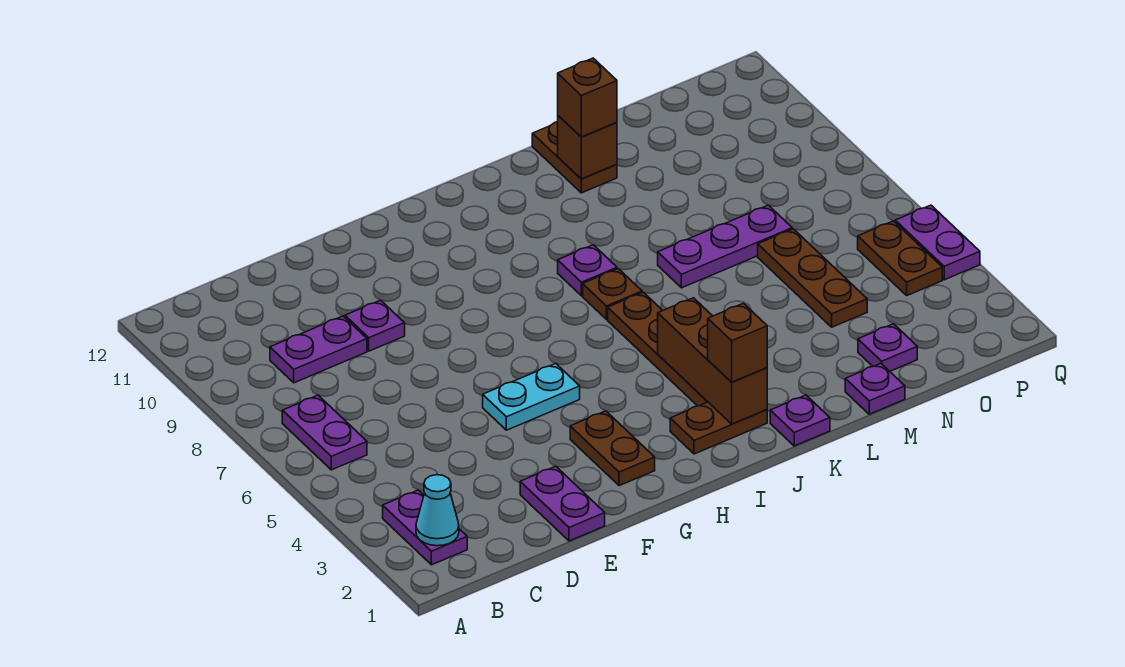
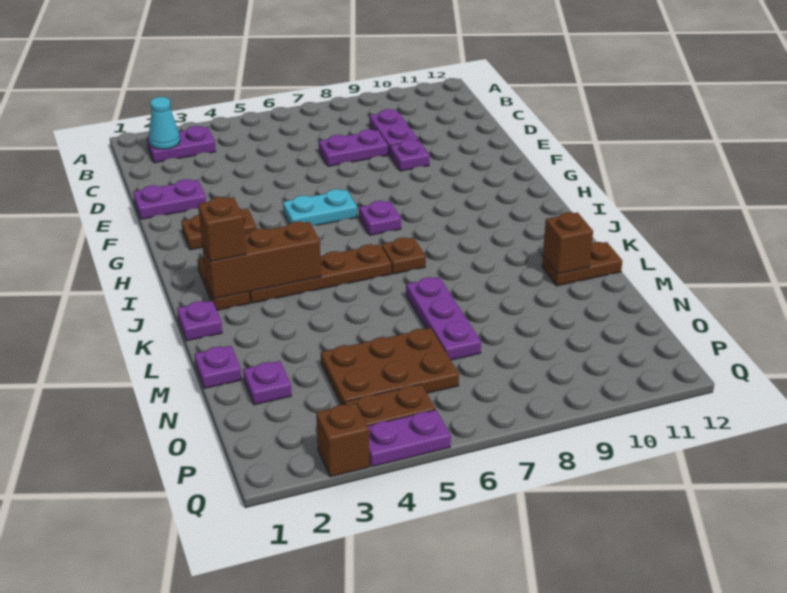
purple 1x2 plate [282,395,367,470] -> purple 1x2 plate moved to [319,129,388,166]
cyan 1x2 plate [483,363,580,430] -> cyan 1x2 plate turned to [283,189,357,225]
purple 1x1 plate [558,245,617,296] -> purple 1x1 plate moved to [359,201,401,235]
brown 1x1 brick [558,58,617,137] -> brown 1x1 brick moved to [316,403,369,477]
brown 1x3 plate [758,229,867,327] -> brown 2x3 plate [321,328,459,405]

